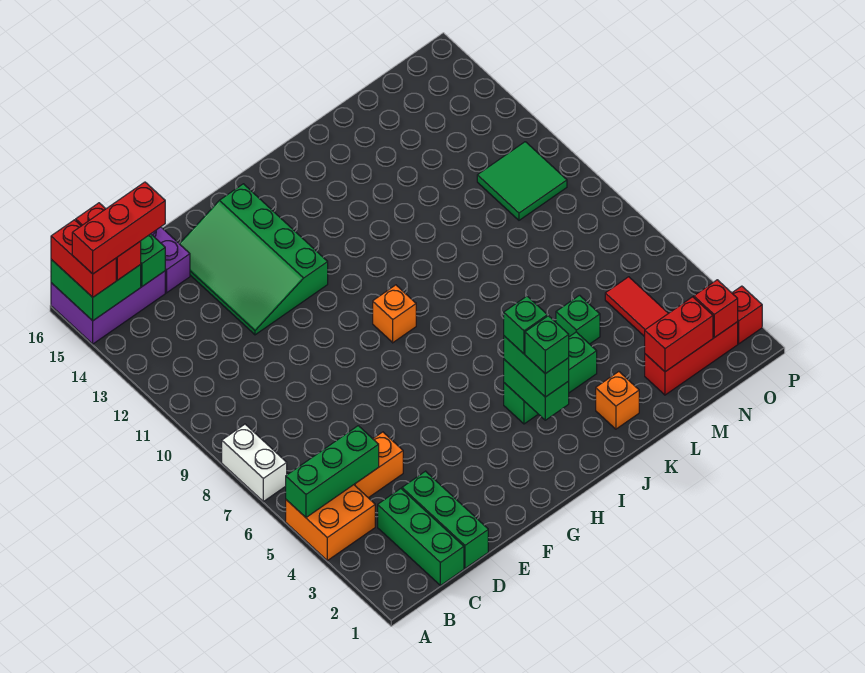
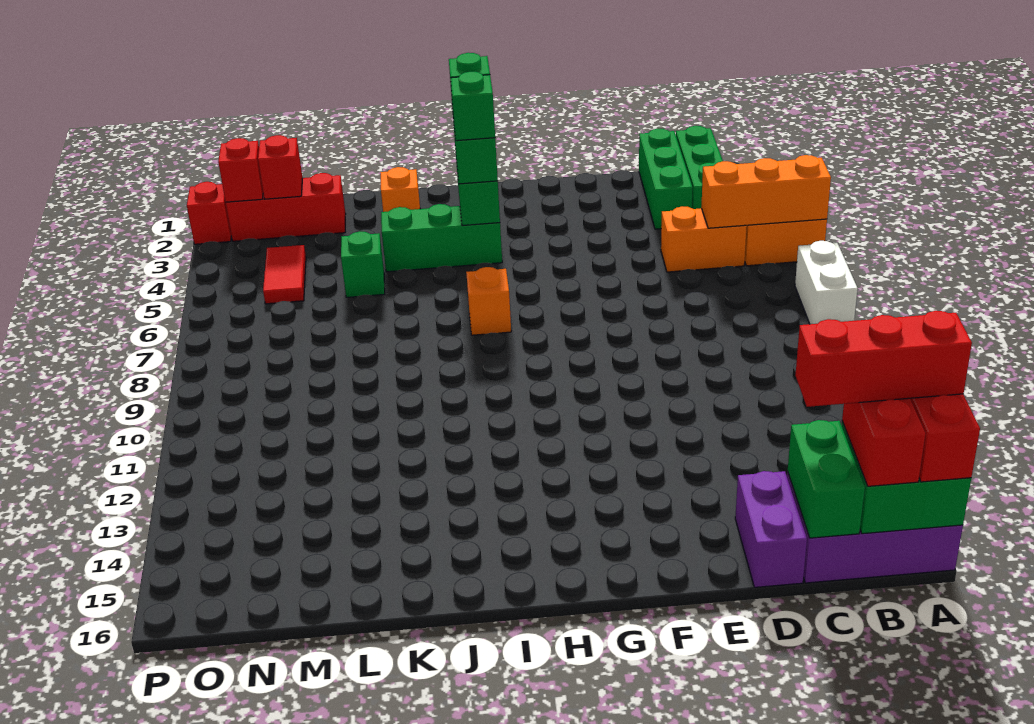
green 1x3 brick [286,426,379,517] -> orange 1x3 brick [701,155,831,228]
green 3x4 slope [180,184,328,335] -> none
orange 1x1 brick [373,285,416,343] -> orange 1x1 brick moved to [466,267,511,335]
red 1x2 brick [645,297,713,372] -> red 1x1 brick [258,135,303,199]
green 2x2 tile [477,142,567,220] -> none

